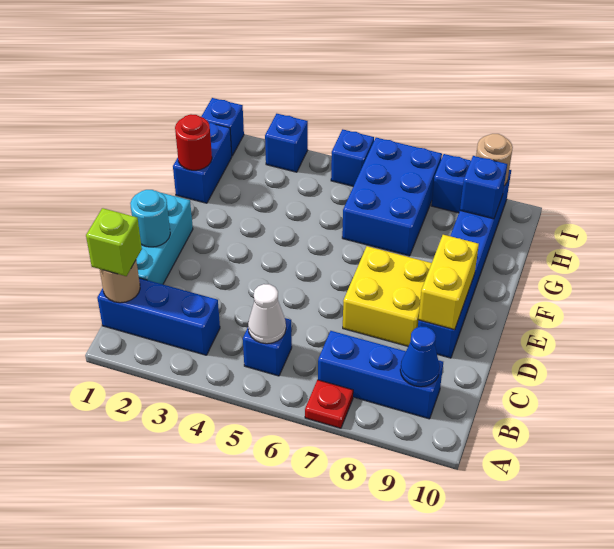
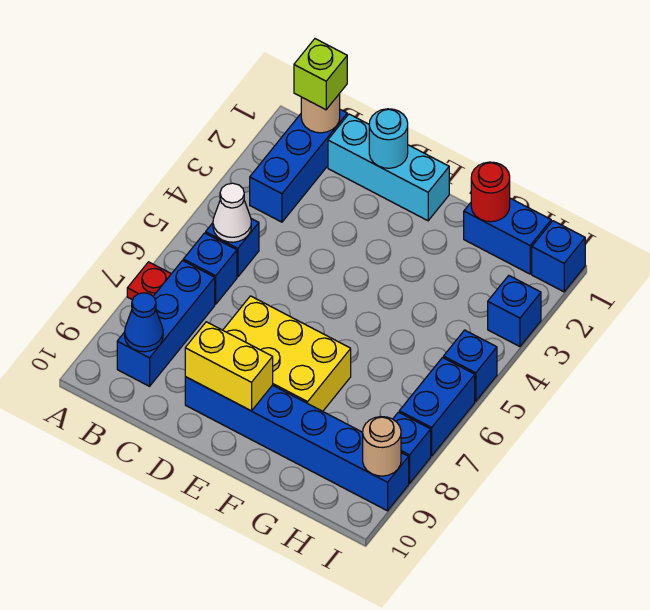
yellow 2x2 brick [343,246,432,346] -> yellow 2x3 brick [223,296,351,411]
blue 2x3 brick [342,138,442,256] -> blue 1x2 brick [399,358,475,456]
blue 1x1 brick [460,156,507,219] -> blue 1x1 brick moved to [183,233,237,304]

